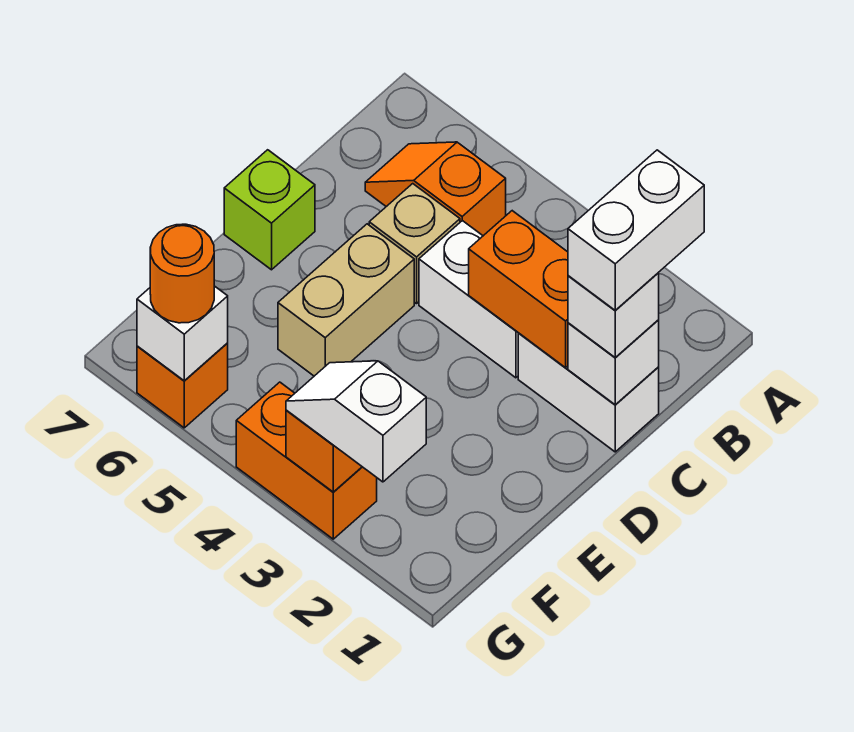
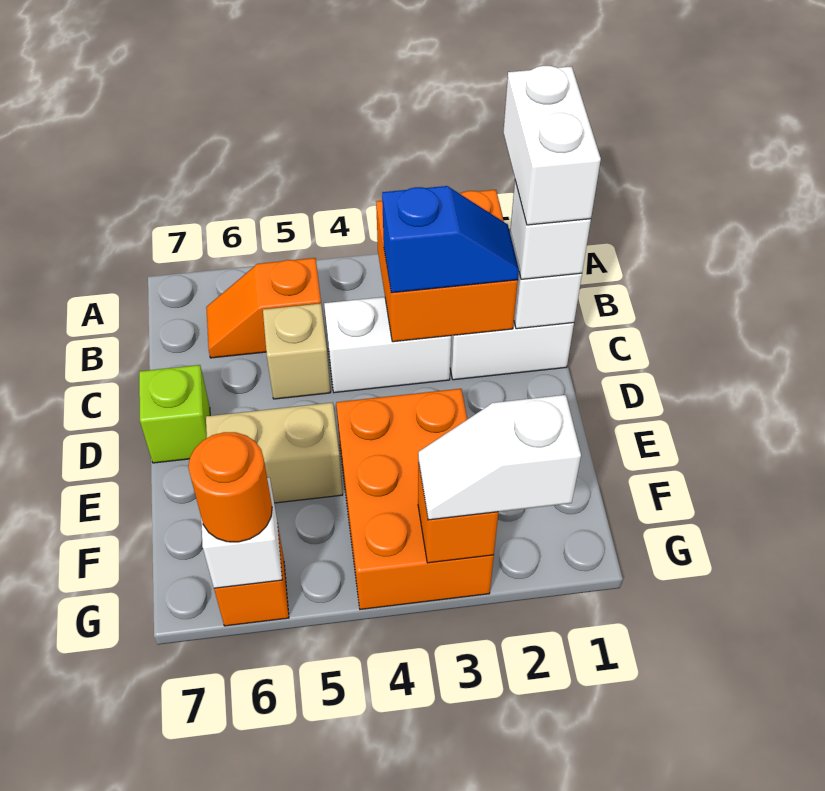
orange 1x2 brick [469,211,568,368] -> orange 2x2 brick [376,190,518,342]
none -> blue 1x2 slope [382,186,519,293]
tan 1x2 brick [278,224,414,376] -> tan 1x2 brick turned to [206,403,343,503]
orange 1x2 brick [236,382,377,539] -> orange 2x3 brick [336,389,494,609]

